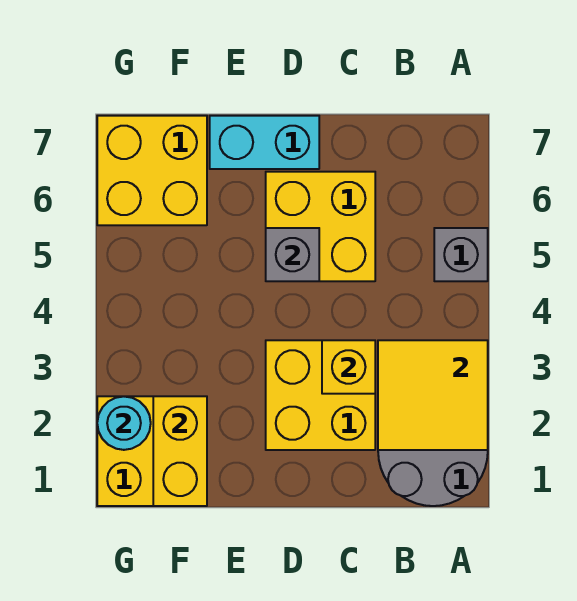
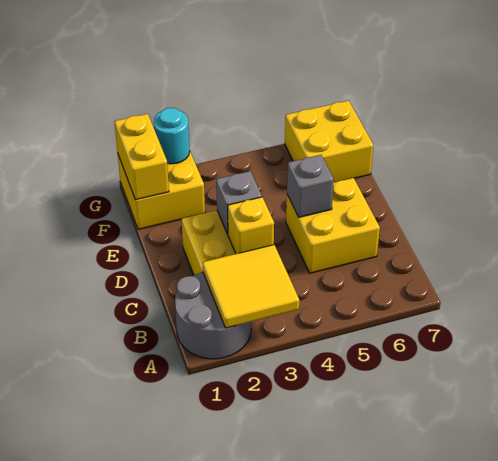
grey 1x1 brick [434,228,488,281] -> grey 1x1 brick moved to [216,171,262,234]
cyan 1x2 brick [210,116,319,169] -> none
yellow 1x2 brick [153,396,207,506] -> yellow 1x2 brick turned to [114,114,169,200]

